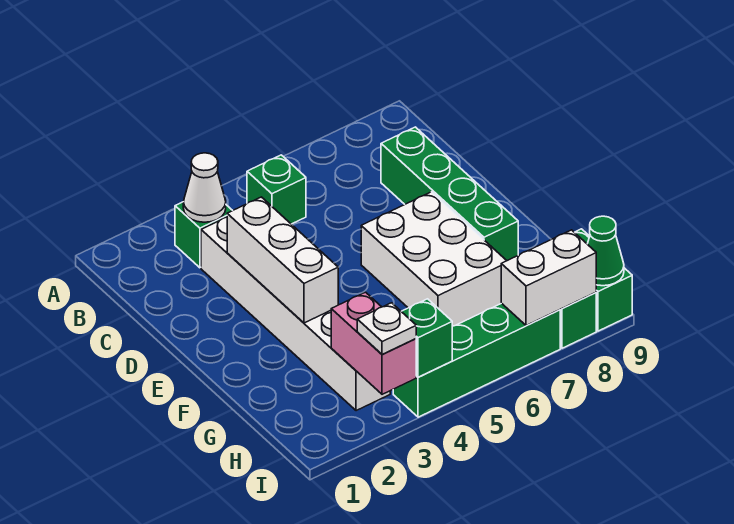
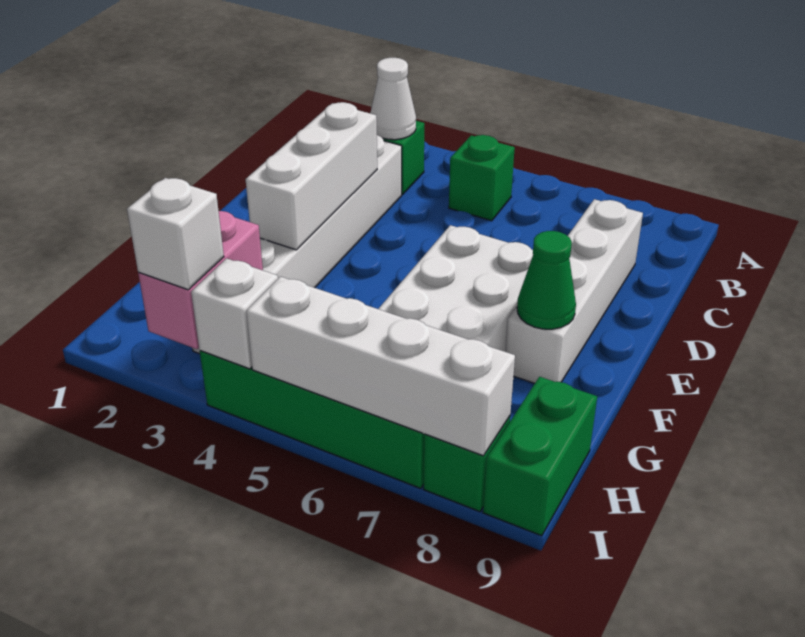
green 1x4 brick [381,127,518,261] -> white 1x4 brick [505,199,643,383]
white 1x1 plate [357,303,416,354] -> white 1x1 brick [127,178,224,290]
green 1x1 brick [401,299,452,377] -> white 1x1 brick [191,258,278,369]
white 1x2 brick [501,230,596,326] -> white 1x4 brick [246,277,515,456]
green 1x1 cone [588,216,624,286] -> green 1x1 cone moved to [517,231,576,329]

